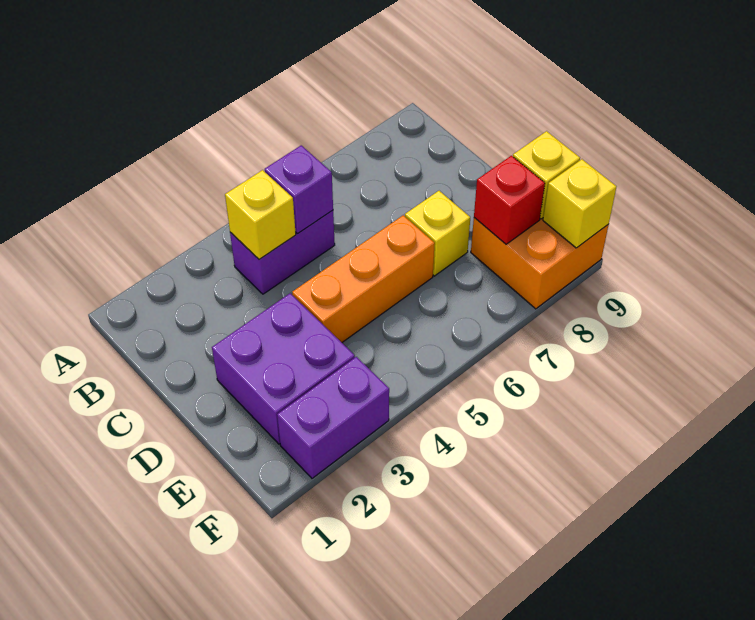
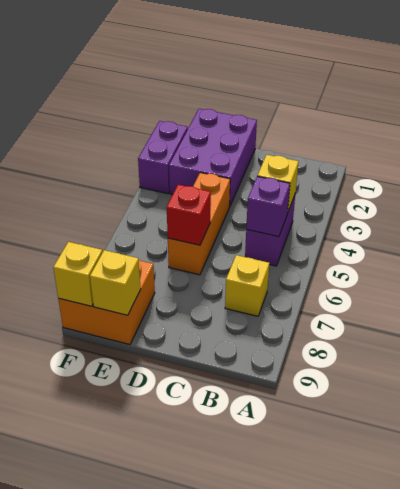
purple 2x2 brick [212,293,355,444] -> purple 2x3 brick [169,109,257,207]
yellow 1x1 brick [405,191,470,276] -> yellow 1x1 brick moved to [225,255,269,316]
red 1x1 brick [474,156,545,244] -> red 1x1 brick moved to [167,185,211,245]

